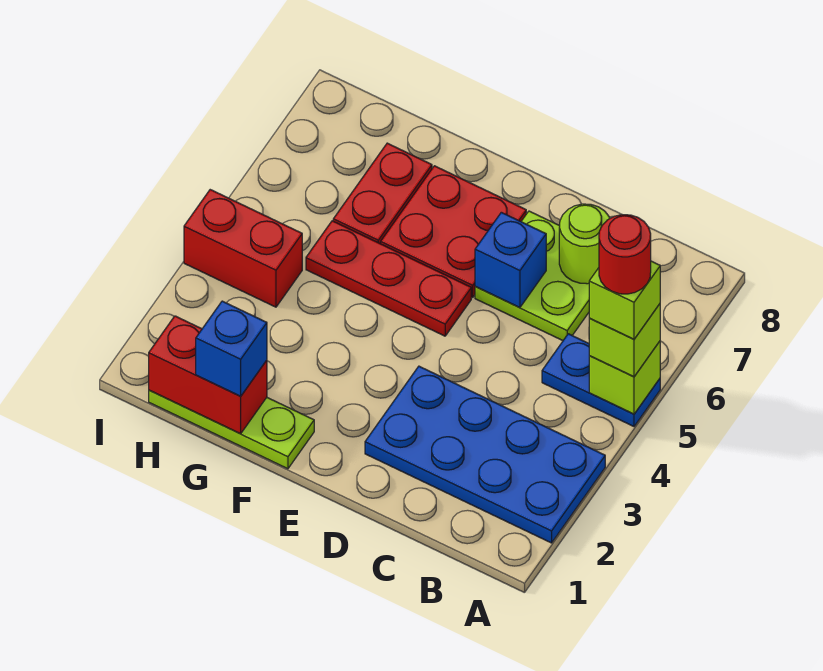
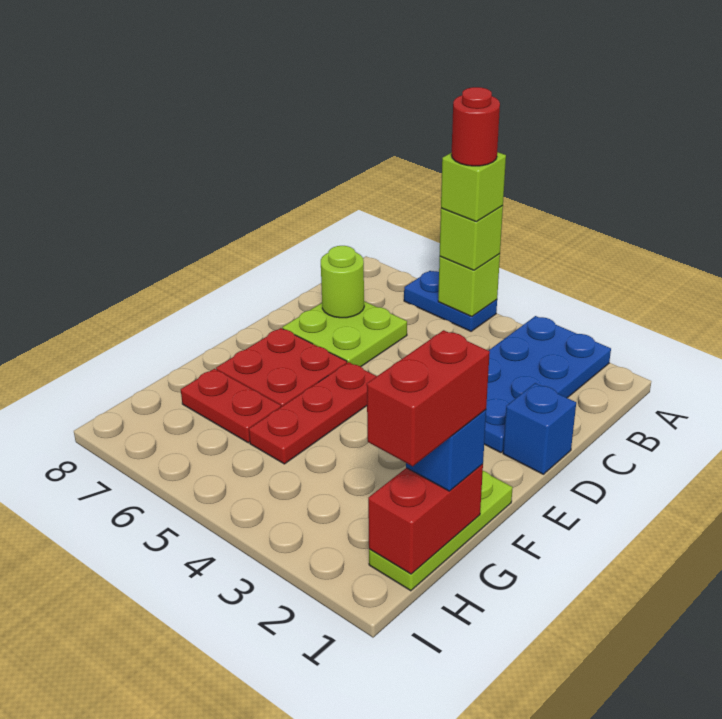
blue 1x2 plate [542,334,660,426] -> blue 1x2 plate turned to [404,271,497,331]
blue 1x1 brick [475,212,546,308] -> blue 1x1 brick moved to [503,383,576,474]
red 1x2 brick [184,190,302,307] -> red 1x2 brick moved to [367,330,490,466]

